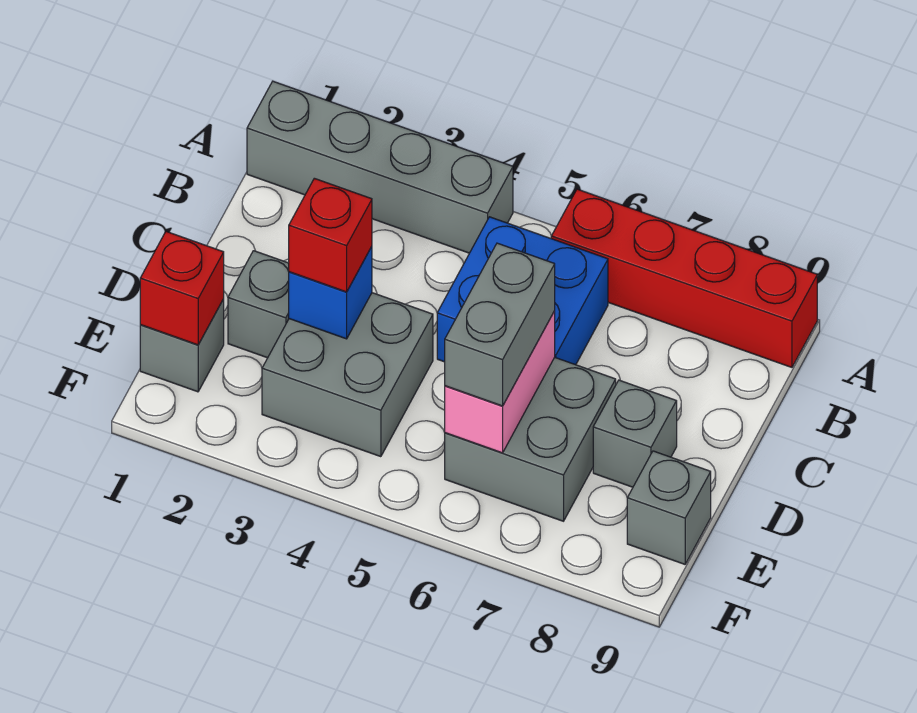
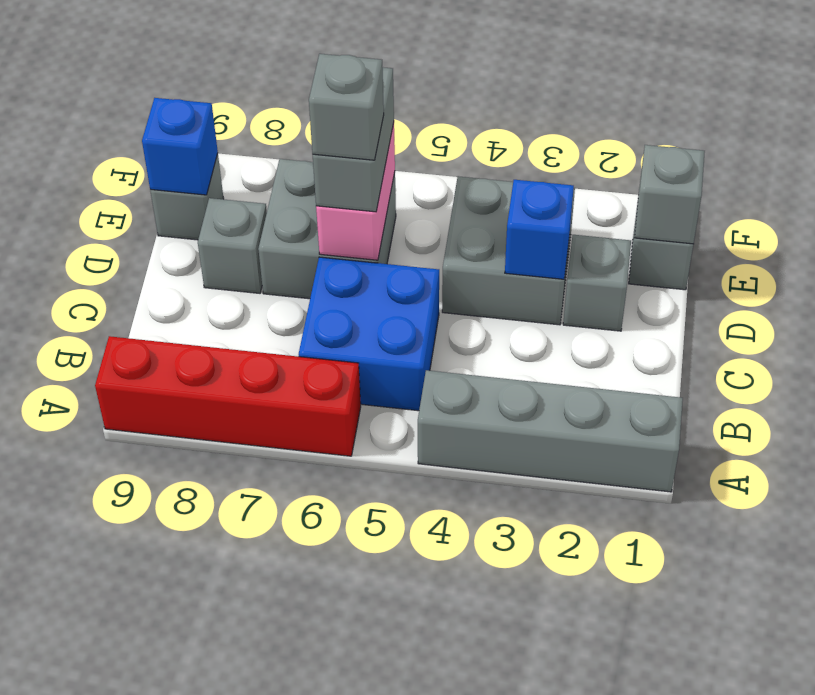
red 1x1 brick [289,178,372,292] -> none
none -> grey 1x1 brick [309,54,384,160]
red 1x1 brick [140,232,224,345] -> grey 1x1 brick [635,145,705,244]
none -> blue 1x1 brick [142,98,218,195]

